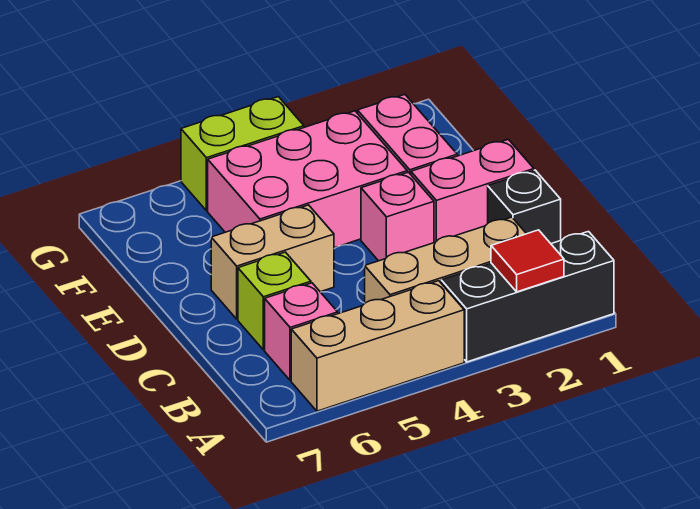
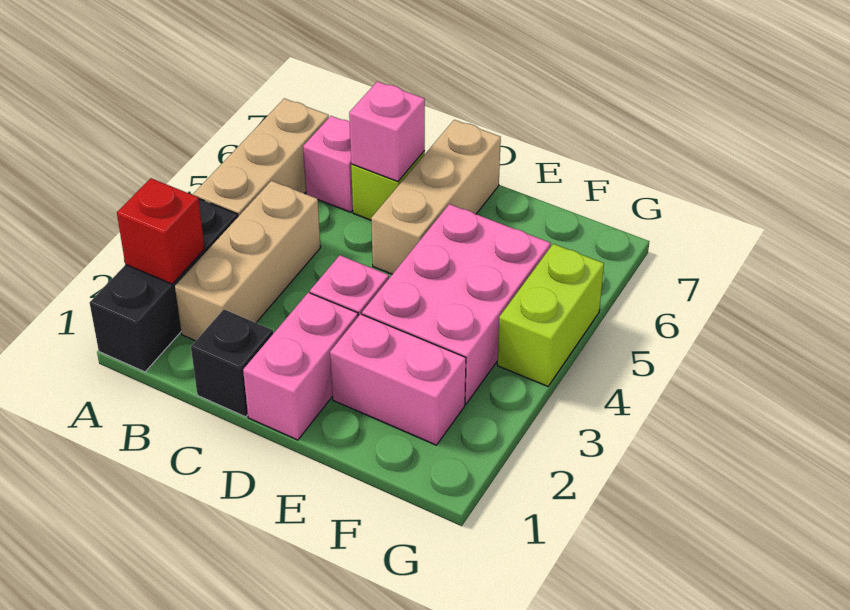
red 1x1 tile [491,230,564,292] -> red 1x1 brick [117,178,205,284]
none -> pink 1x1 brick [349,81,425,182]
tan 1x2 brick [211,205,334,319] -> tan 1x3 brick [371,120,501,274]

